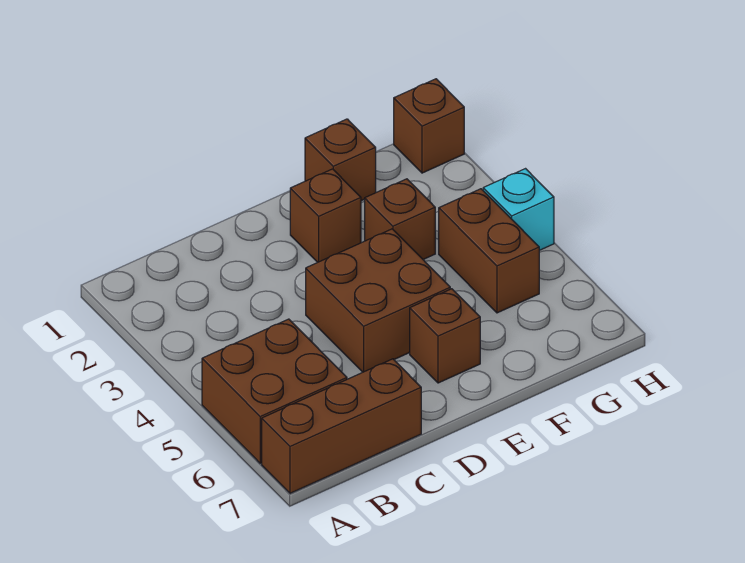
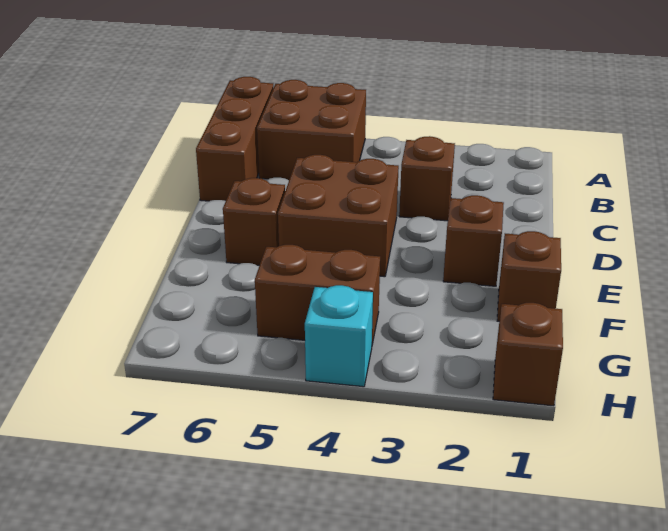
brown 1x1 brick [365,179,435,259] -> brown 1x1 brick moved to [399,136,455,221]

